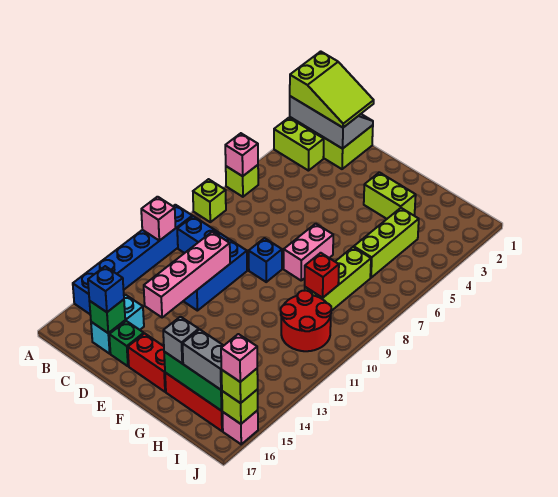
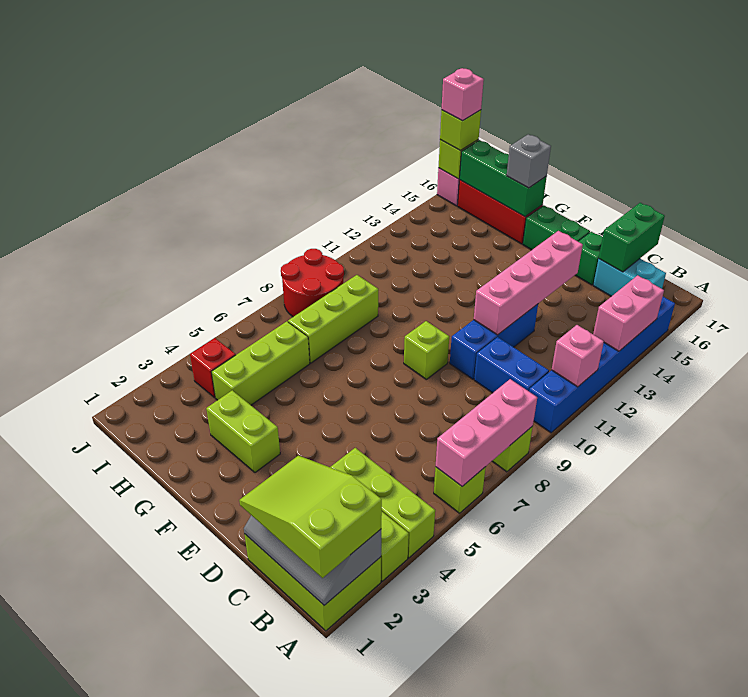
none -> lime 1x3 brick [331,448,435,558]
pink 1x1 brick [225,133,258,176] -> pink 1x3 brick [436,379,537,486]
cyan 1x2 brick [91,295,144,354] -> cyan 1x2 brick turned to [593,259,666,296]
green 1x1 brick [89,300,125,333] -> green 1x2 brick [599,203,665,272]
blue 1x1 brick [88,266,124,312] -> none
blue 1x1 brick [249,238,282,282] -> lime 1x1 brick [404,321,449,379]
red 1x2 brick [128,333,166,392] -> green 1x2 brick [523,205,590,250]
pink 1x2 brick [284,224,333,280] -> pink 1x2 brick moved to [593,275,664,351]
red 1x1 brick [305,253,339,298] -> red 1x1 brick moved to [190,338,235,397]
red 2x2 round brick [281,291,332,351] -> red 2x2 round brick moved to [281,249,344,317]
grey 1x2 brick [182,329,224,390] -> none

